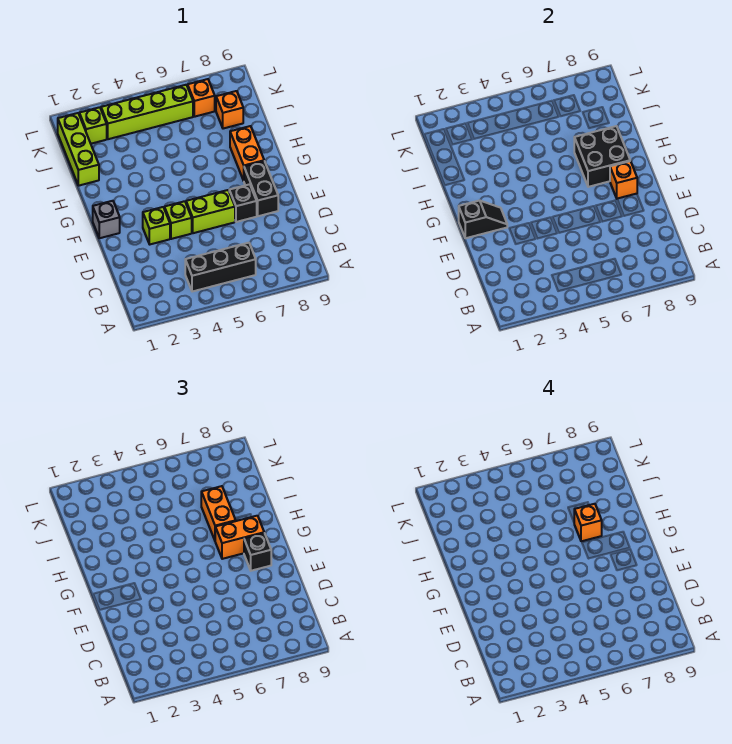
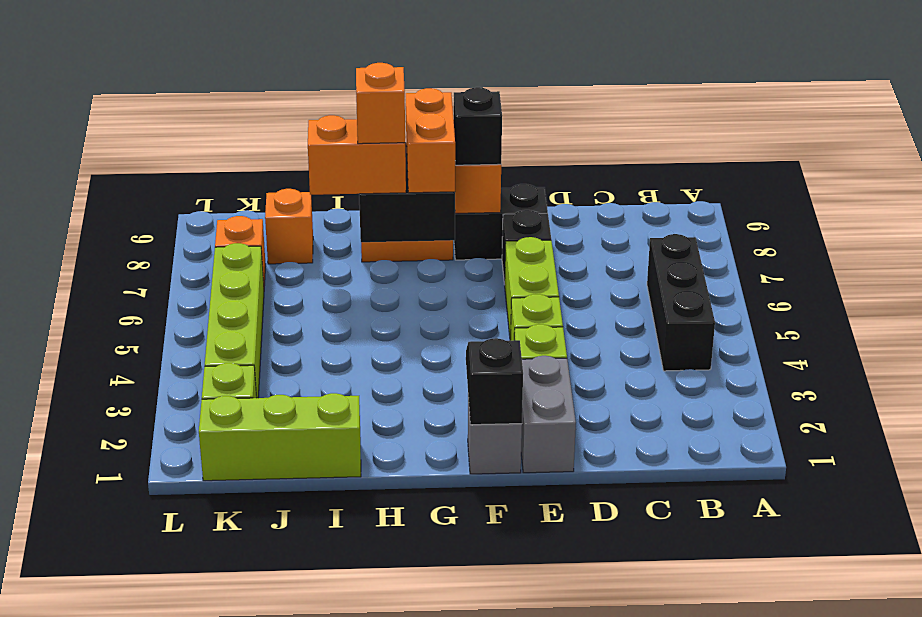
none -> grey 1x2 brick [521,356,576,473]

